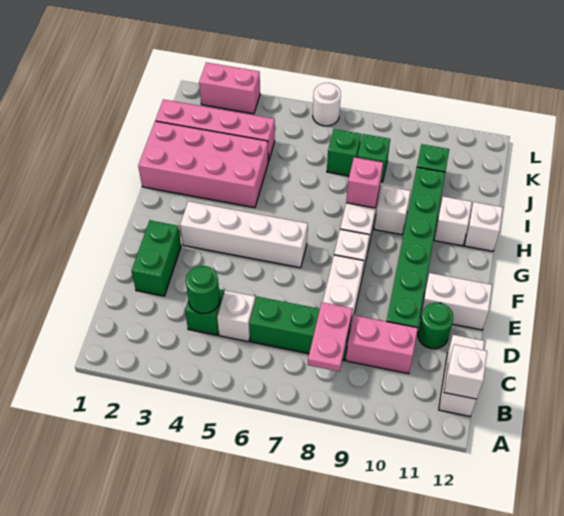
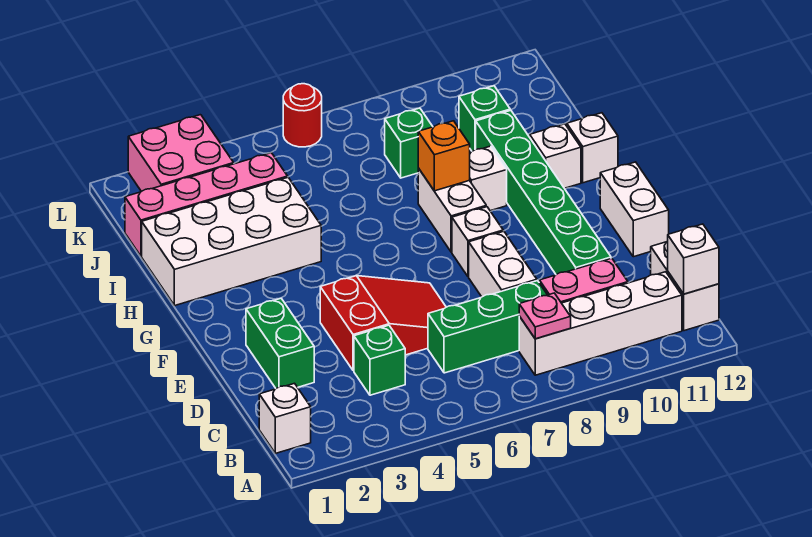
pink 1x2 plate [308,302,353,371] -> pink 1x1 plate [519,293,571,339]
green 1x1 round brick [186,266,220,313] -> none
white 1x1 brick [217,290,255,342] -> white 1x1 brick moved to [259,383,311,453]
none -> red 2x3 slope [320,276,446,371]
green 1x1 round brick [418,303,453,349] -> none
white 1x2 brick [420,273,492,330] -> white 1x2 brick turned to [600,162,669,257]
white 1x4 brick [180,201,308,268] -> white 1x4 brick moved to [519,272,682,375]
pink 2x4 brick [138,121,268,208] -> white 2x4 brick [142,178,321,306]
pink 1x1 brick [346,157,383,208] -> orange 1x1 brick [418,121,470,191]
green 1x1 brick [327,129,361,176] -> none
pink 1x2 brick [199,63,260,114] -> pink 2x2 brick [128,115,234,192]
white 1x1 round brick [313,83,341,126] -> red 1x1 round brick [283,84,322,147]

